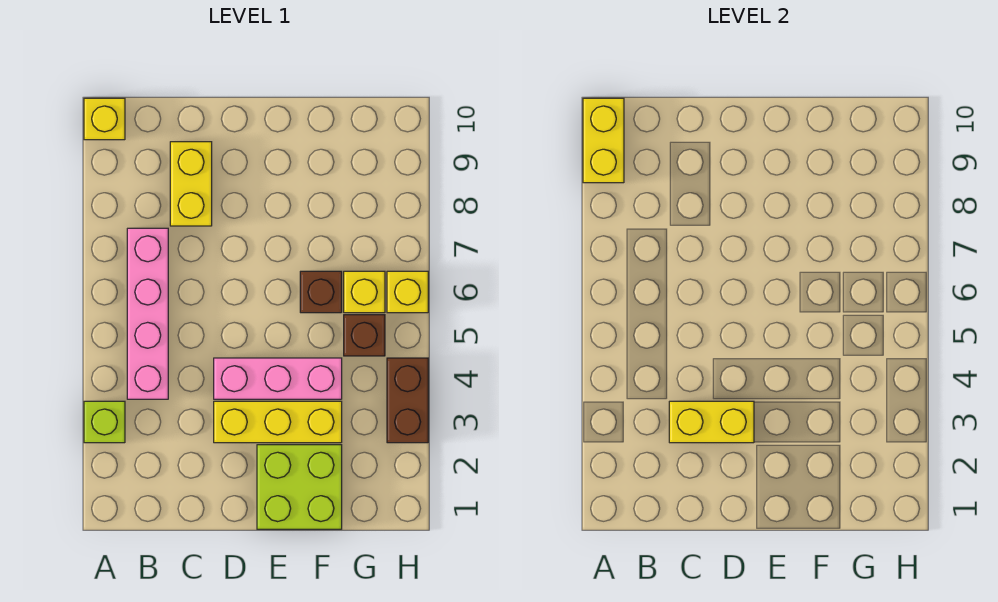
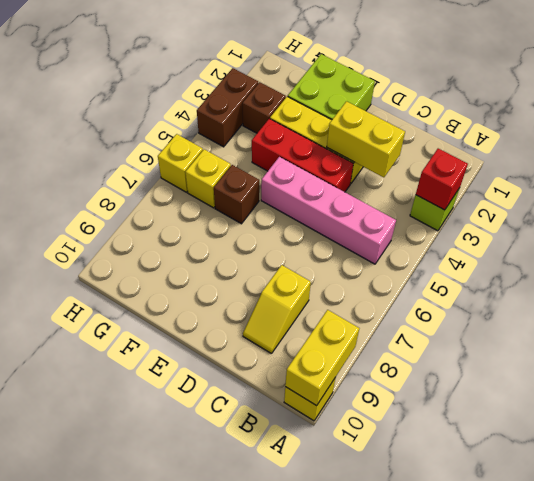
none -> red 1x1 brick [416,149,468,210]
pink 1x4 brick [127,228,168,399] -> pink 1x4 brick turned to [261,157,396,264]
yellow 1x2 brick [170,142,212,226] -> yellow 1x2 slope [243,265,311,354]
pink 1x3 brick [214,358,342,399] -> red 1x3 brick [252,119,353,192]
brown 1x1 brick [344,315,385,356] -> brown 1x1 brick moved to [242,82,286,133]

